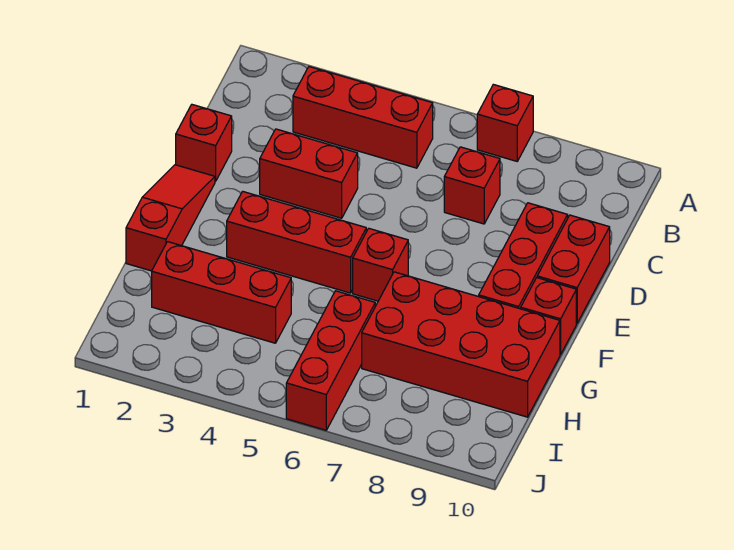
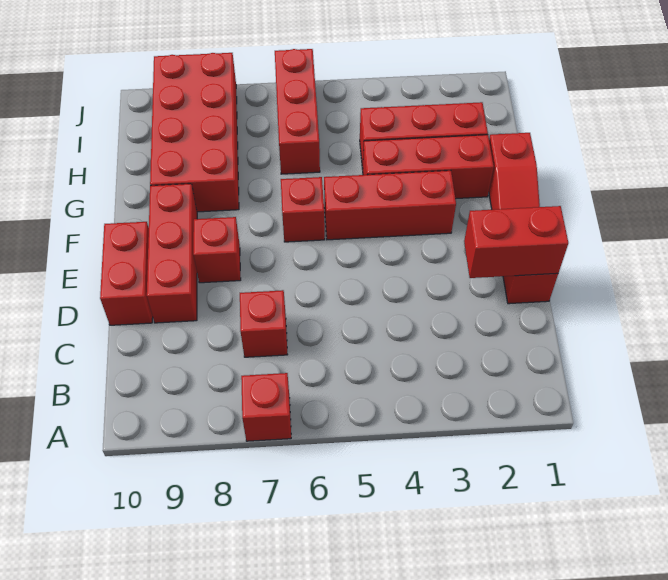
red 1x3 brick [293,67,433,168] -> red 1x3 brick moved to [363,135,494,199]
red 1x2 brick [260,129,358,218] -> red 1x2 brick moved to [464,206,568,278]
red 1x1 brick [521,278,576,355] -> red 1x1 brick moved to [193,217,241,283]
red 2x4 brick [362,272,560,417] -> red 2x4 brick turned to [150,53,239,212]

